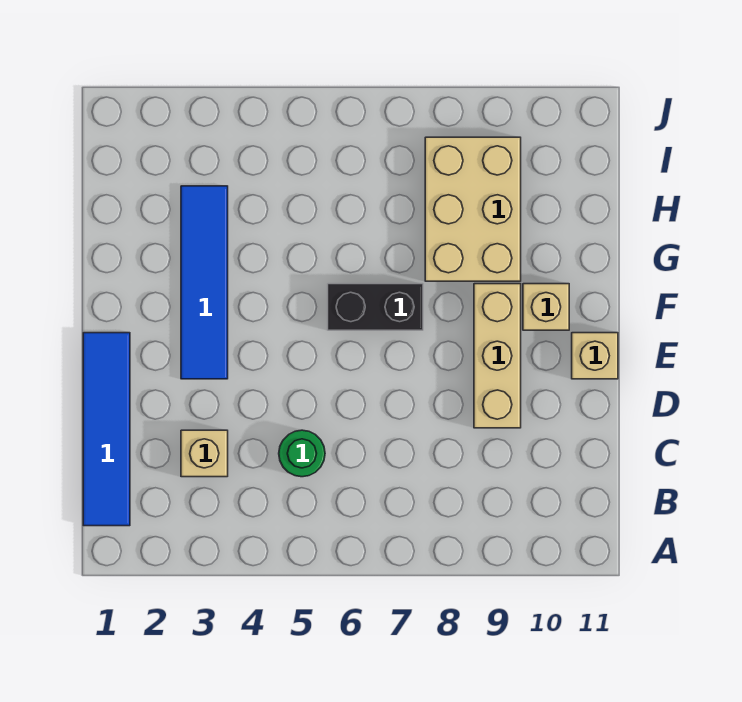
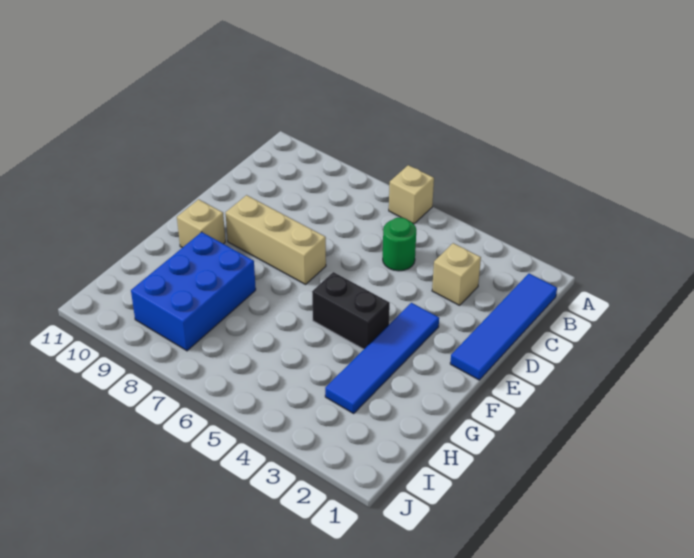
tan 1x3 brick [474,284,521,428] -> tan 1x3 brick turned to [226,195,326,284]
tan 1x1 brick [572,333,618,379] -> tan 1x1 brick moved to [389,165,434,224]
black 1x2 brick [328,284,423,330] -> black 1x2 brick moved to [312,272,390,349]
tan 2x3 brick [425,137,521,281] -> blue 2x3 brick [131,232,256,351]

